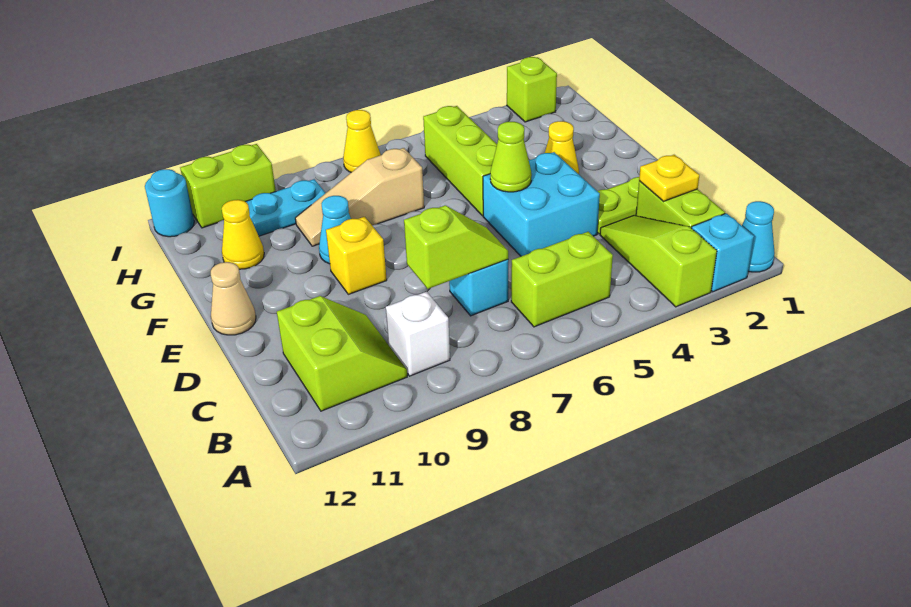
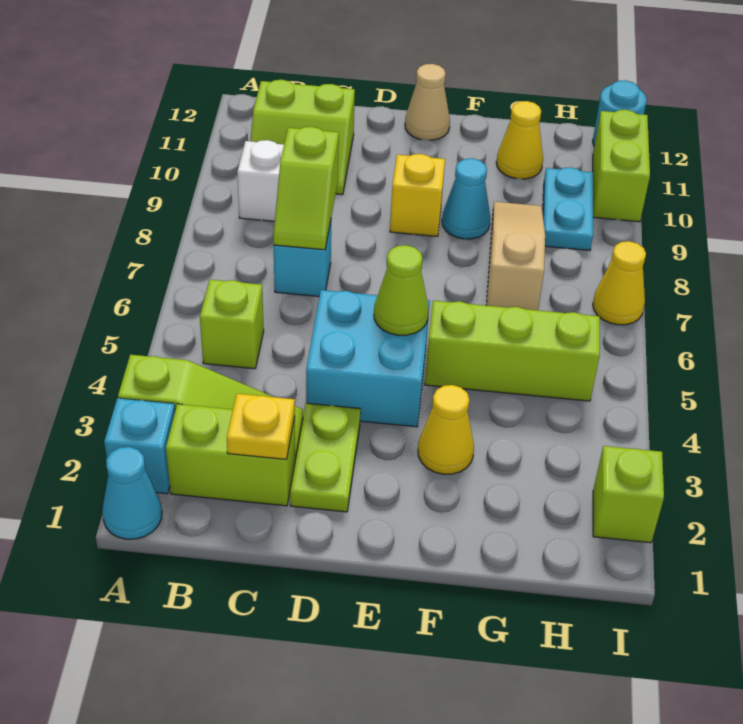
lime 1x2 brick [511,232,613,327] -> lime 1x1 brick [200,280,264,369]

